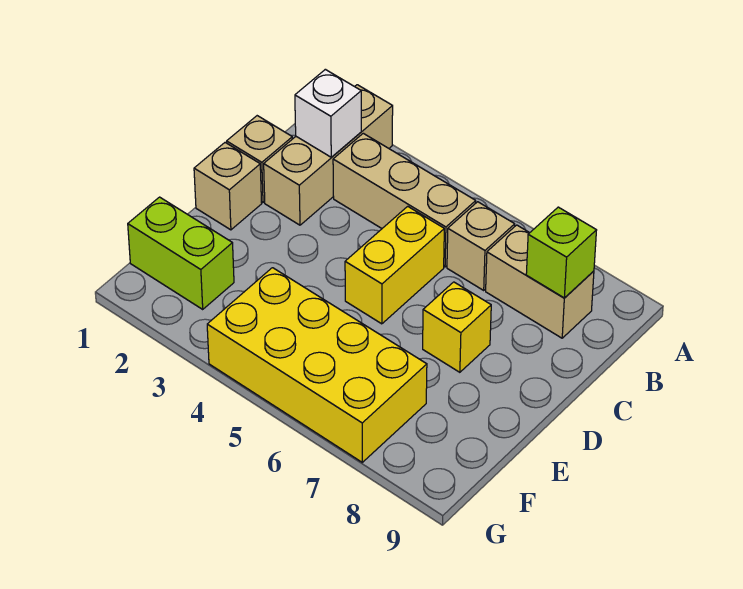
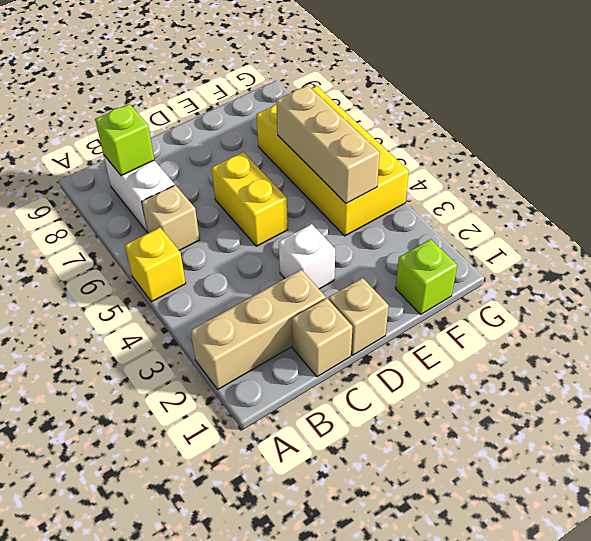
white 1x1 brick [295,69,361,157] -> white 1x1 brick moved to [279,224,335,289]
tan 1x3 brick [333,133,476,267] -> tan 1x3 brick moved to [276,85,380,204]
tan 1x2 brick [486,225,594,338] -> white 1x2 brick [104,156,175,232]
yellow 1x2 brick [345,206,444,324] -> yellow 1x2 brick turned to [212,152,288,246]
yellow 1x1 brick [423,282,491,372] -> yellow 1x1 brick moved to [125,228,186,302]
lime 1x2 brick [128,197,234,309] -> lime 1x1 brick [395,239,457,314]

